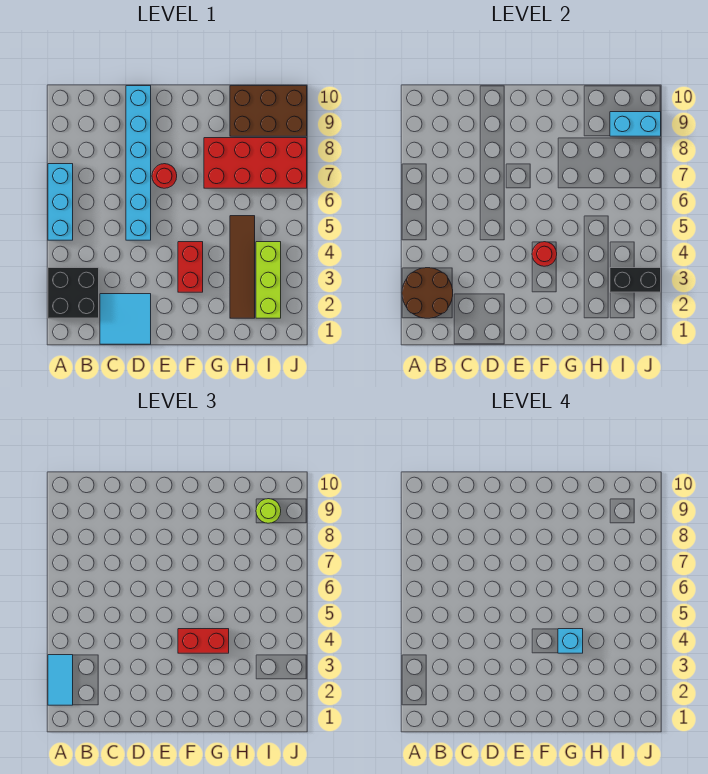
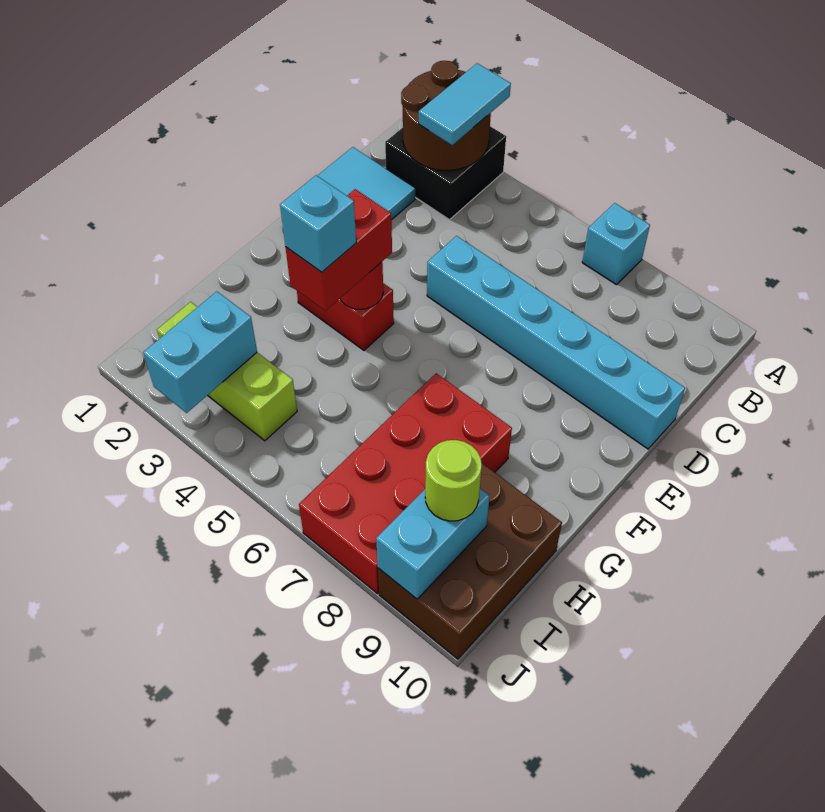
cyan 1x2 tile [48,655,73,705] -> cyan 1x2 tile turned to [419,63,511,145]
cyan 1x3 brick [48,164,73,240] -> cyan 1x1 brick [582,203,650,285]
red 1x1 round brick [152,164,177,188] -> none
brown 1x4 tile [230,216,255,318] -> none
black 1x2 brick [610,268,661,292] -> cyan 1x2 brick [143,292,257,413]

